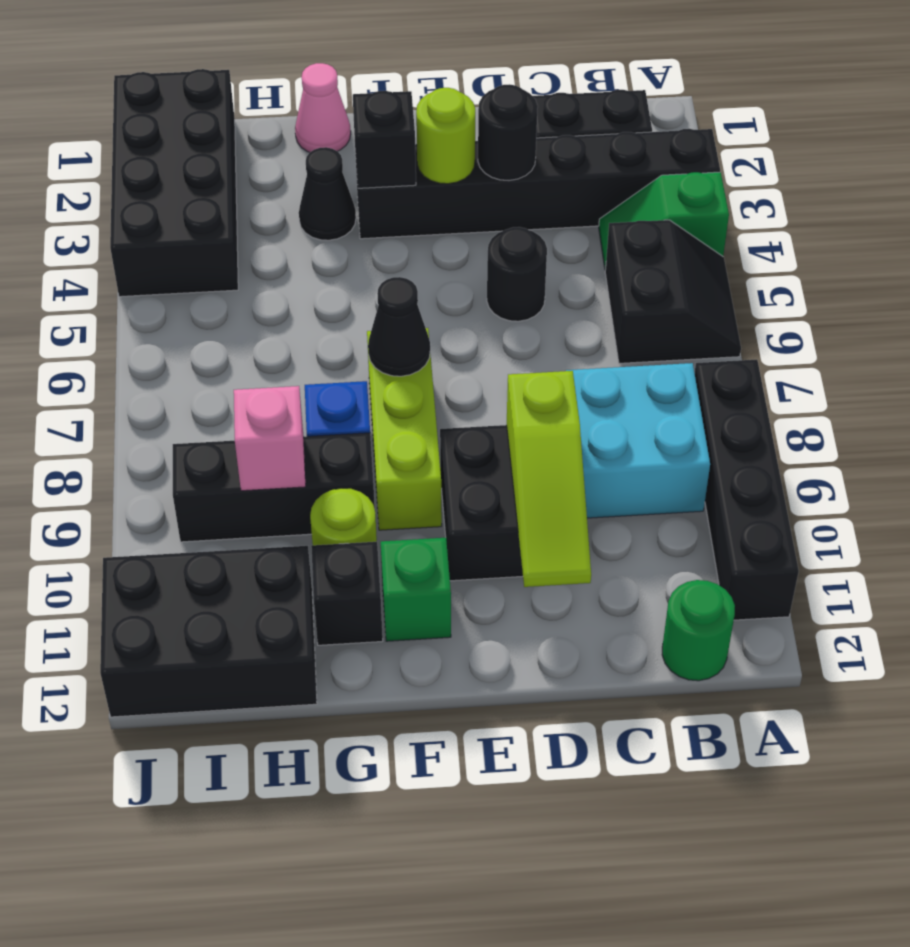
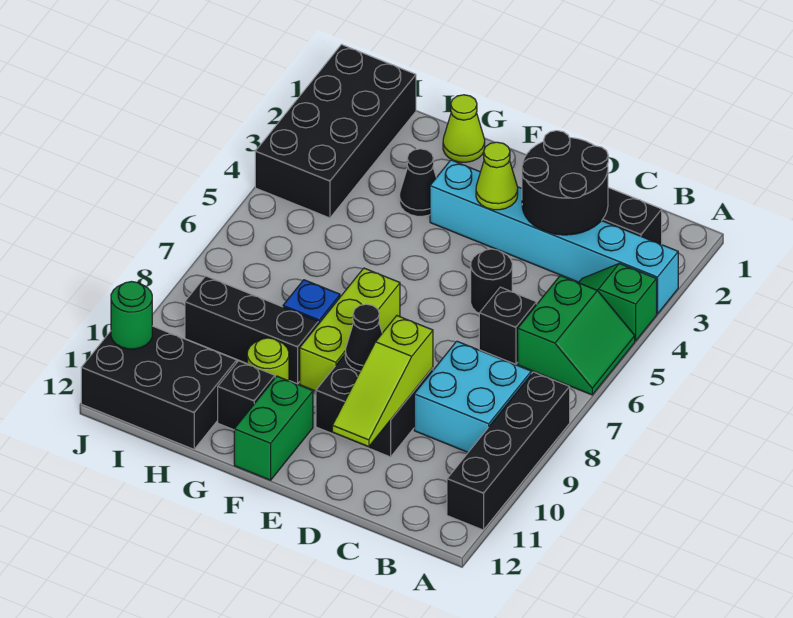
black 1x6 brick [355,129,720,239] -> cyan 1x6 brick [430,160,678,314]
black 2x2 slope [605,220,741,363] -> green 2x2 slope [518,276,635,395]
green 1x1 round brick [662,580,735,681] -> green 1x1 round brick moved to [111,282,152,349]
black 1x1 round brick [478,84,538,180] -> black 2x2 round brick [522,131,608,235]
lime 1x1 round brick [416,88,475,184] -> lime 1x1 cone [476,142,518,210]
black 1x1 brick [353,91,416,188] -> black 1x1 brick moved to [479,287,537,364]
black 1x1 cone [368,277,430,376] -> black 1x1 cone moved to [345,304,382,371]
green 1x1 brick [381,538,451,641] -> green 1x2 brick [234,376,313,480]
pink 1x1 cone [295,63,351,152] -> lime 1x1 cone [443,95,485,162]
pink 1x1 brick [234,386,306,491] -> none

